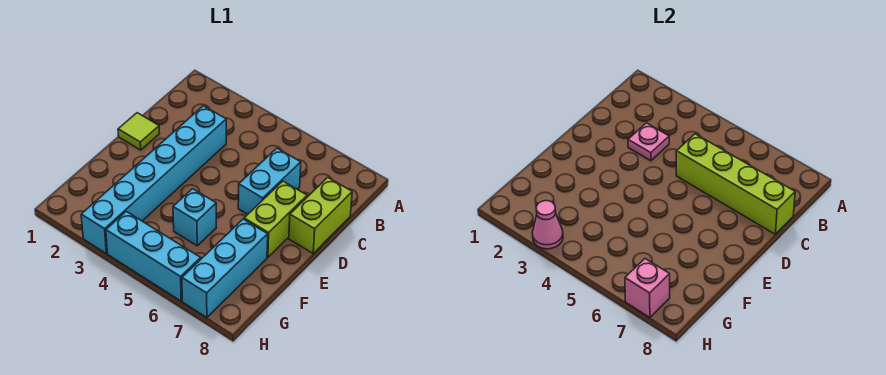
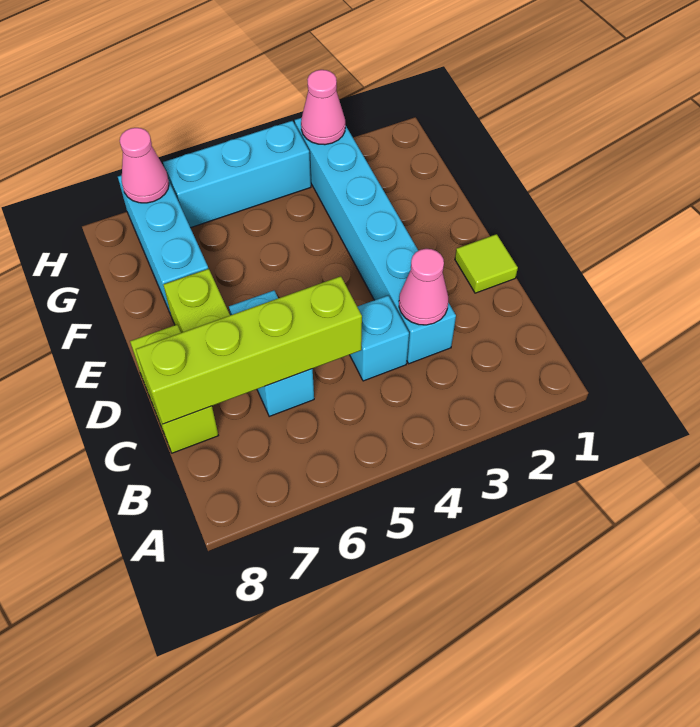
pink 1x1 plate [628,123,669,161] -> pink 1x1 cone [399,249,448,325]
cyan 1x1 brick [173,189,216,246] -> cyan 1x1 brick moved to [350,295,409,381]
pink 1x1 brick [625,259,670,318] -> pink 1x1 cone [120,128,169,203]

